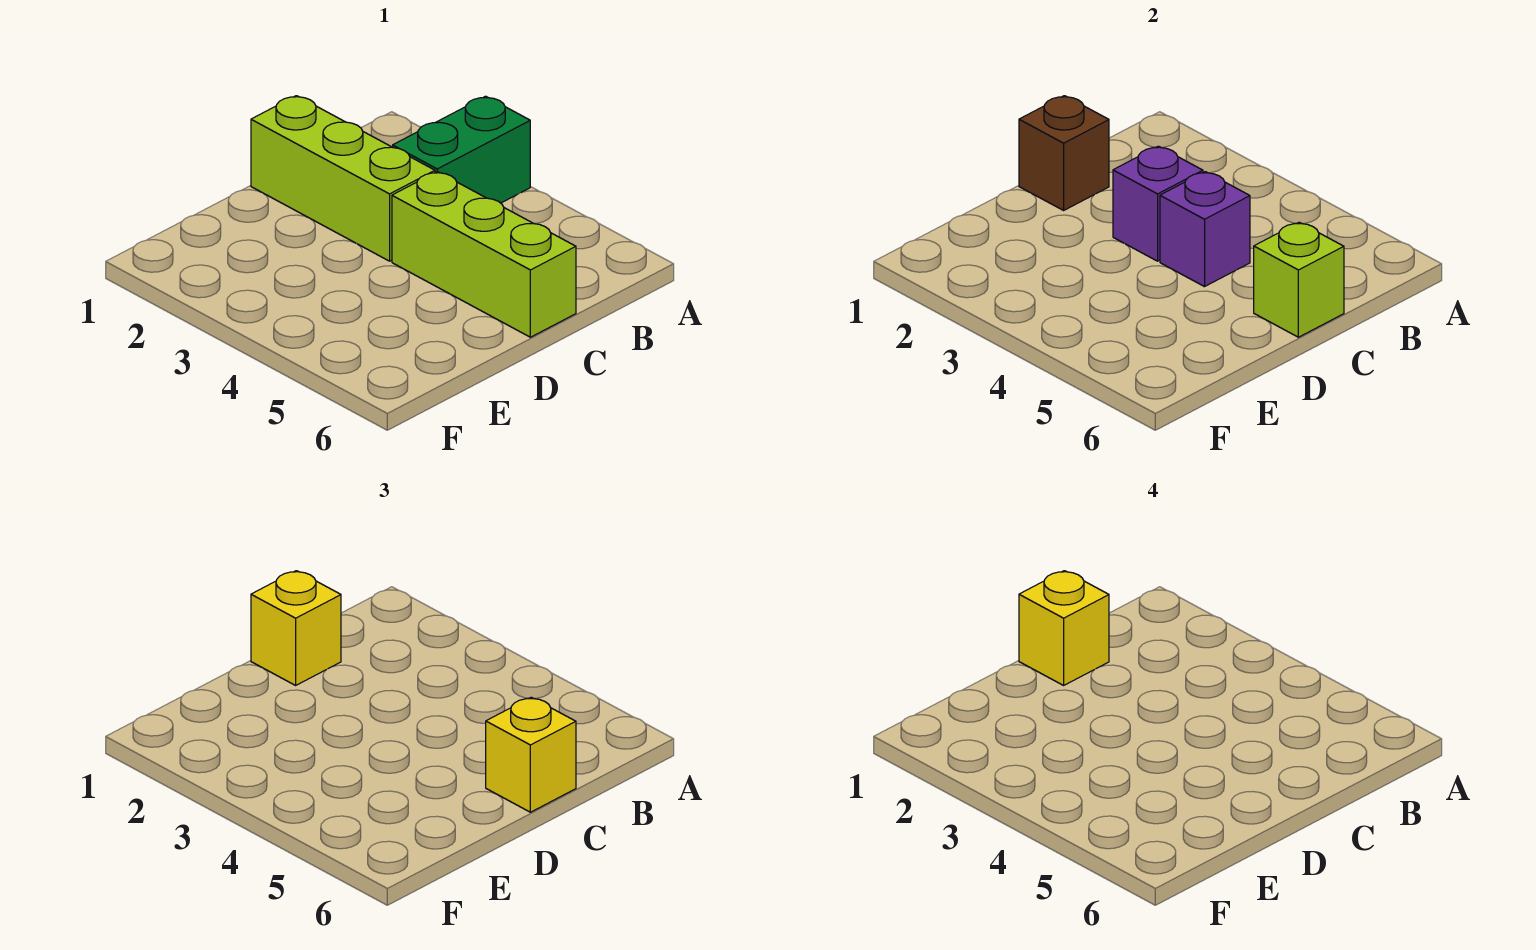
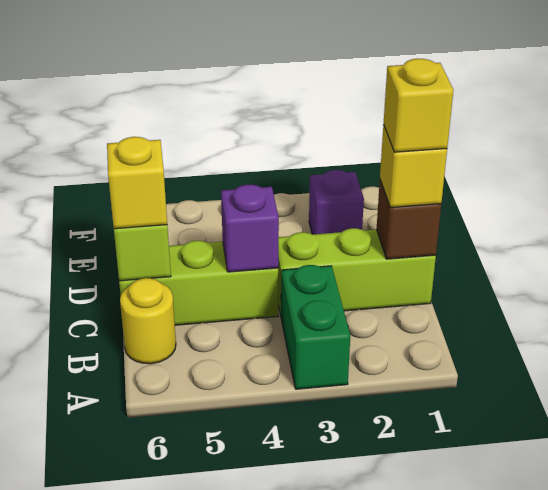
none -> yellow 1x1 round brick [120,278,176,364]
purple 1x1 brick [1113,146,1203,261] -> purple 1x1 brick moved to [309,170,364,234]

